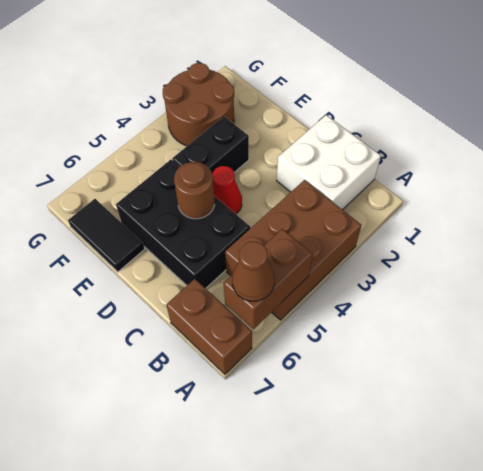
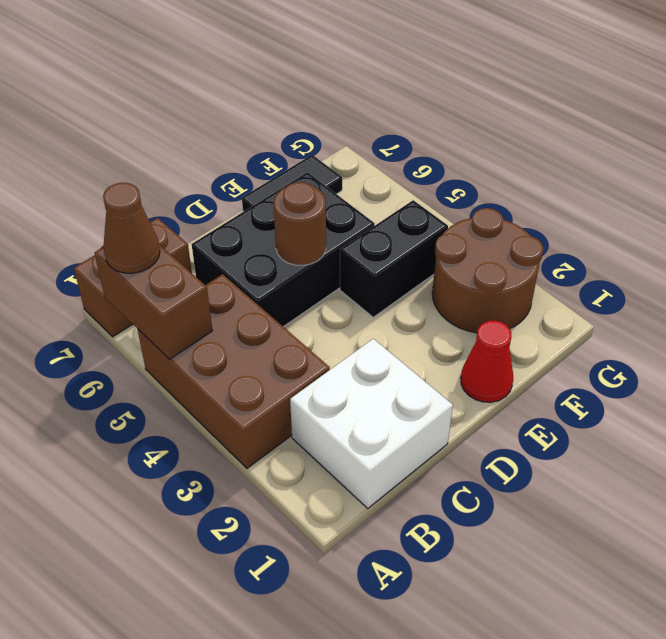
red 1x1 cone [212,166,242,214] -> red 1x1 cone moved to [461,321,513,402]
black 1x2 brick [172,116,249,173] -> black 1x2 brick turned to [340,200,448,317]

